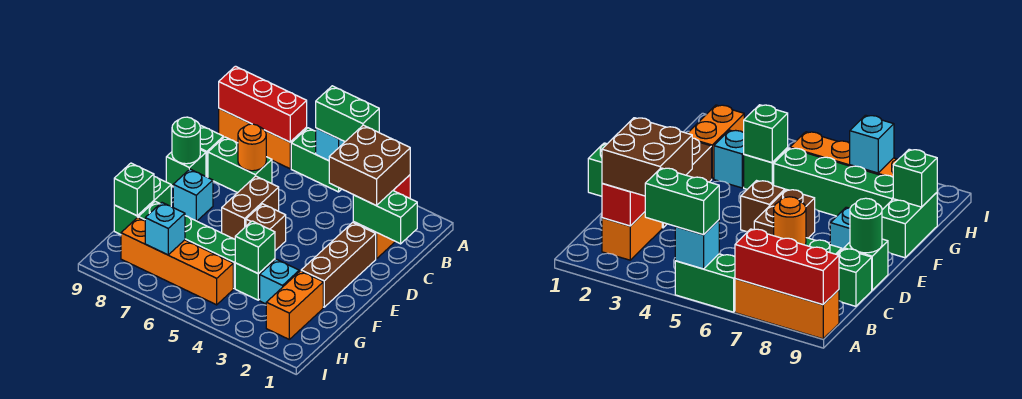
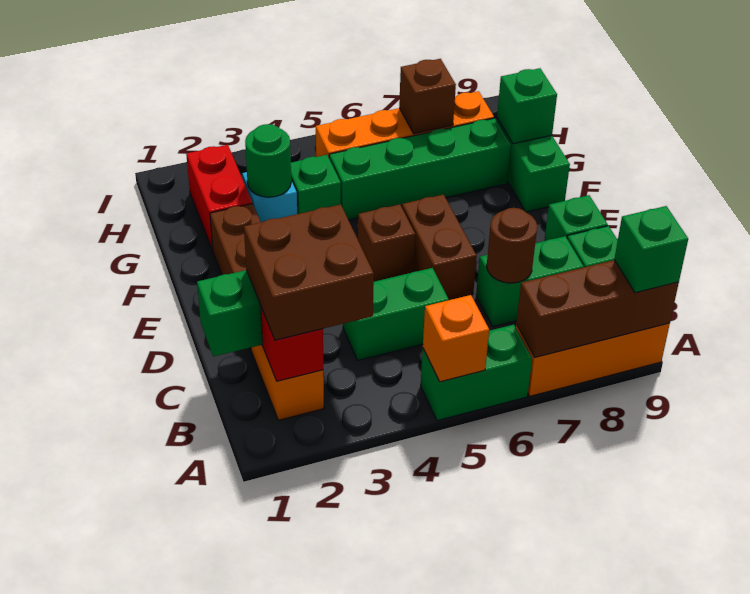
green 1x2 brick [316,86,379,141] -> green 1x2 brick moved to [343,268,449,360]
cyan 1x1 brick [316,128,345,161] -> orange 1x1 brick [423,295,489,382]
red 1x3 brick [219,66,307,142] -> brown 1x3 brick [516,260,679,357]
orange 1x1 round brick [238,124,266,171] -> brown 1x1 round brick [487,208,537,283]
green 1x1 round brick [172,117,200,164] -> green 1x1 round brick moved to [245,124,291,197]
cyan 1x1 brick [173,169,213,221] -> none
orange 1x2 brick [266,271,323,339] -> red 1x2 brick [186,145,252,251]
green 1x1 brick [235,221,275,274] -> green 1x1 brick moved to [614,206,688,293]
cyan 1x1 brick [145,203,185,255] -> brown 1x1 brick [399,59,456,134]

